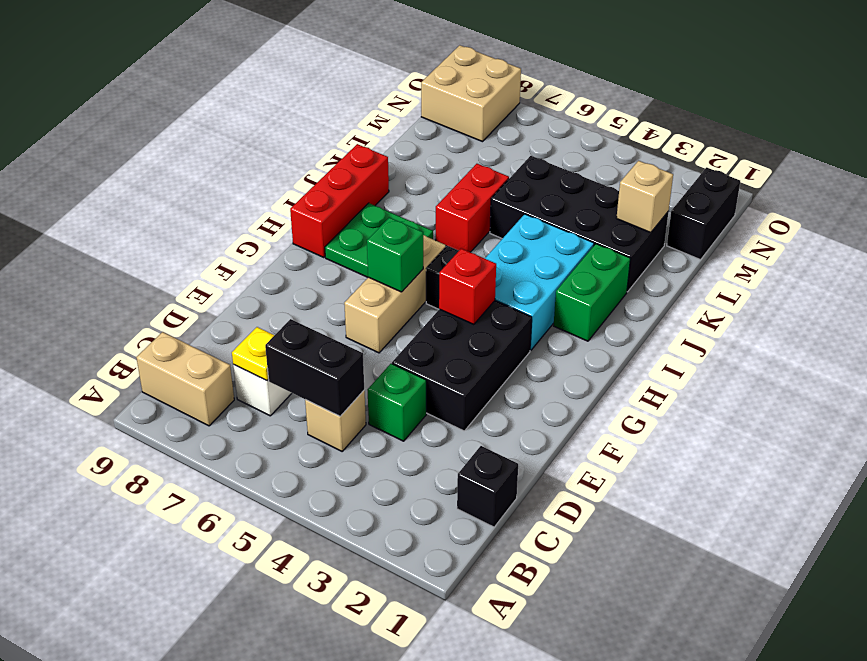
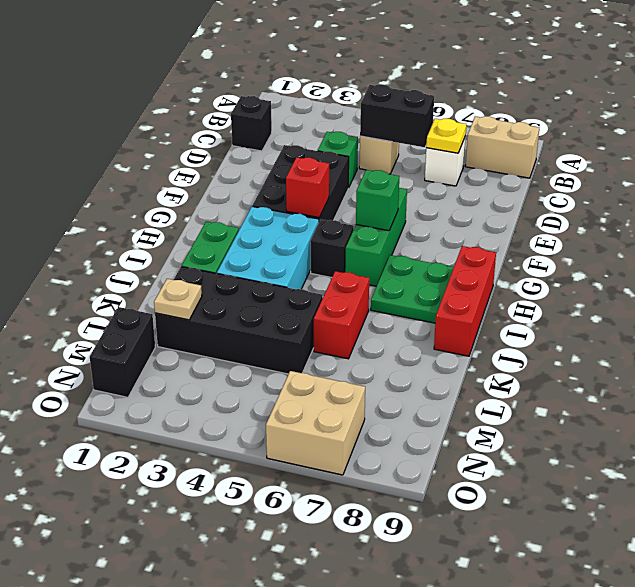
tan 1x3 brick [344,235,446,353] -> green 1x3 brick [345,188,407,286]
tan 1x1 brick [616,161,673,233] -> tan 1x1 plate [154,279,202,320]
tan 2x2 brick [421,45,521,142] -> tan 2x2 brick moved to [266,371,365,475]

